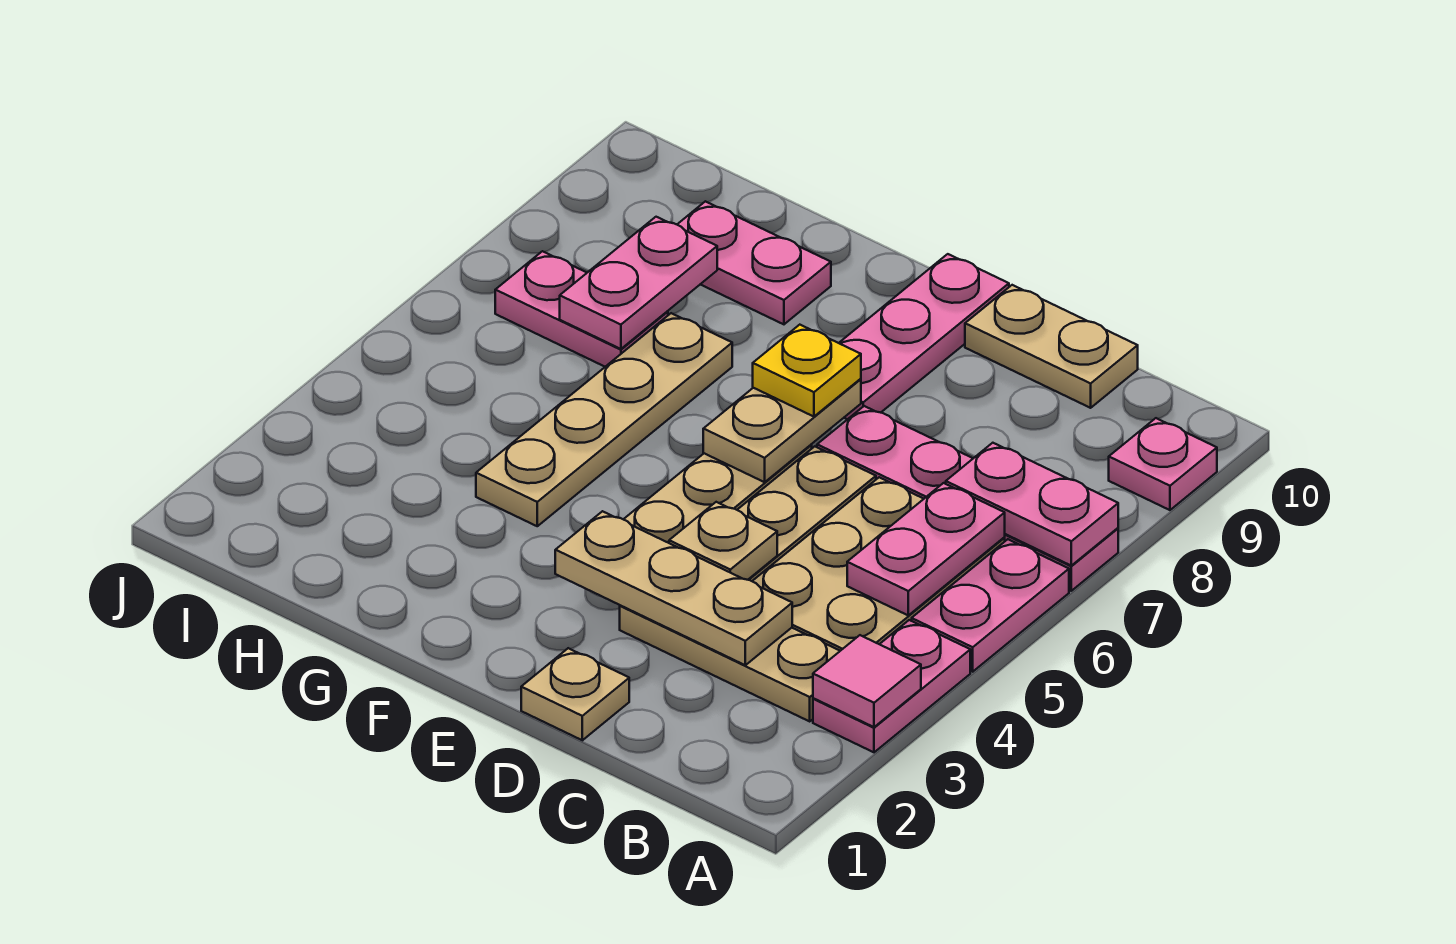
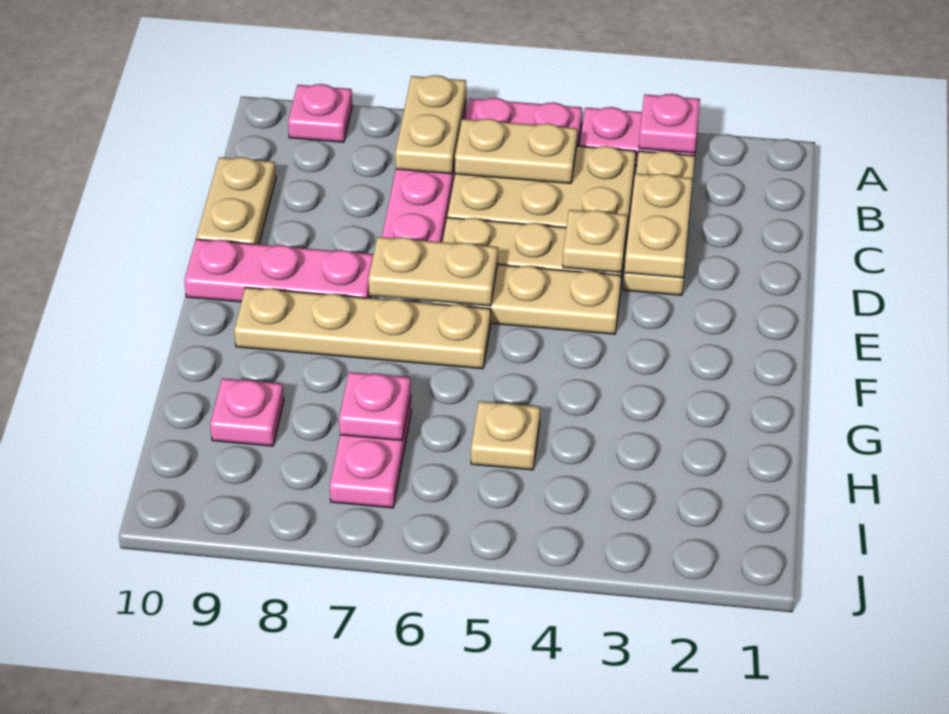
pink 1x1 tile [813,635,921,727] -> pink 1x1 plate [639,94,700,153]
pink 1x2 plate [946,443,1118,566] -> tan 1x2 plate [395,75,466,174]
pink 1x2 plate [847,483,1005,615] -> tan 1x2 plate [455,119,577,183]
tan 1x3 plate [555,511,792,665] -> tan 1x2 plate [625,173,693,278]
tan 1x1 plate [521,648,629,740] -> tan 1x1 plate moved to [471,401,540,470]
yellow 1x1 plate [753,325,861,417] -> none
tan 1x4 plate [476,313,732,526] -> tan 1x4 plate moved to [234,288,491,369]
pink 1x2 plate [677,201,831,324] -> pink 1x1 plate [210,378,284,446]
pink 1x2 plate [560,217,717,349] -> pink 1x1 plate [339,372,411,441]

